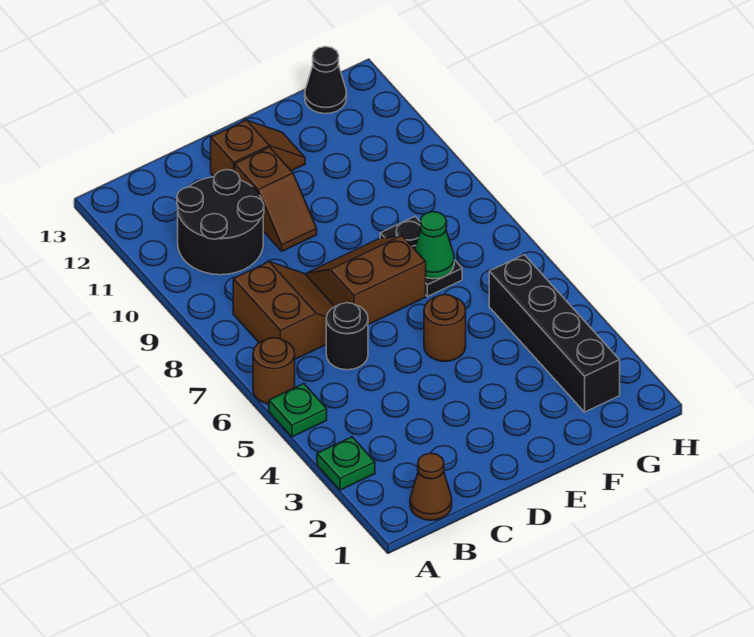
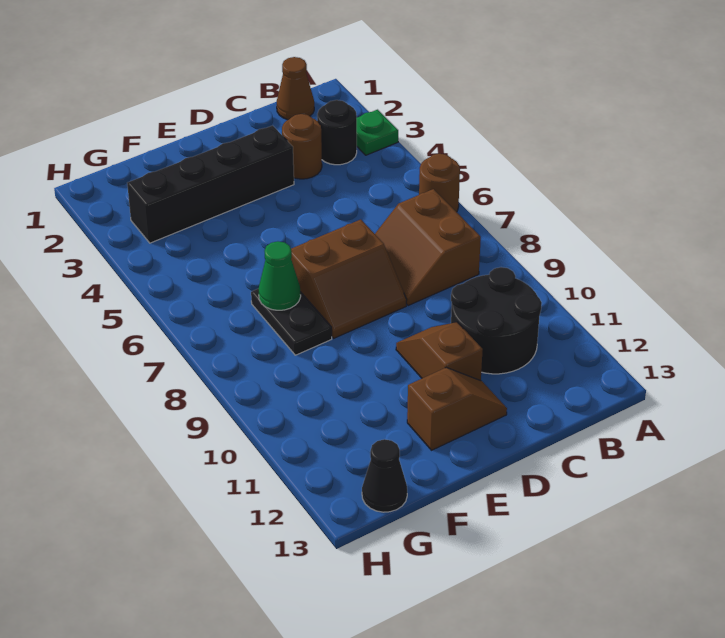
green 1x1 plate [269,384,327,437] -> none
black 1x1 round brick [326,303,368,370] -> black 1x1 round brick moved to [317,100,357,165]
brown 1x2 slope [211,120,305,177] -> brown 1x2 slope turned to [407,368,507,450]
brown 1x1 round brick [424,295,466,361] -> brown 1x1 round brick moved to [282,114,322,179]
black 1x4 brick [489,255,620,412] -> black 1x4 brick turned to [127,125,294,243]

